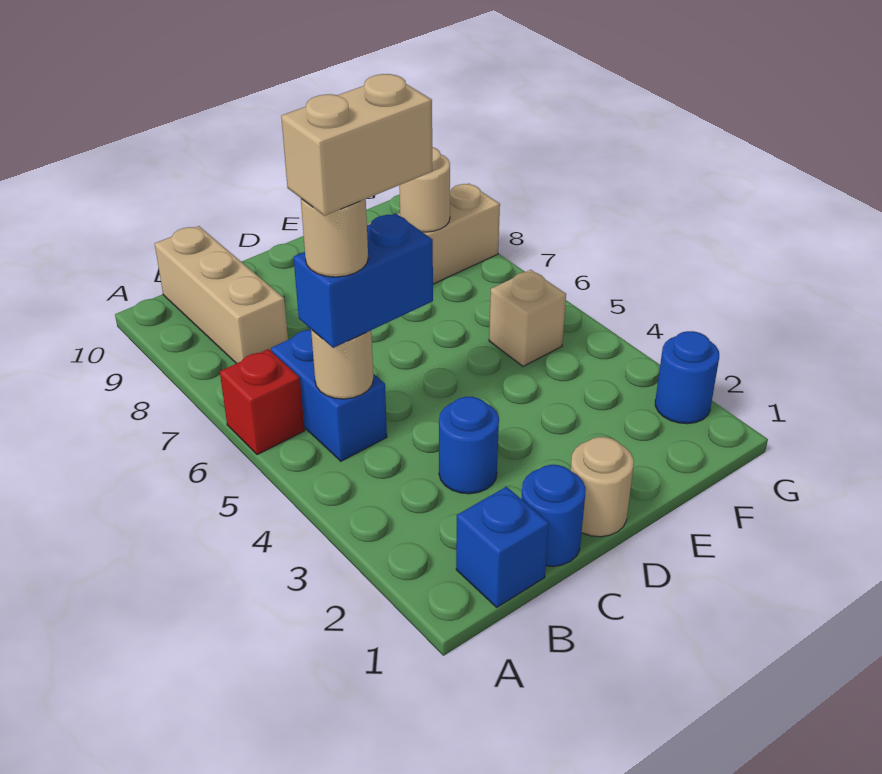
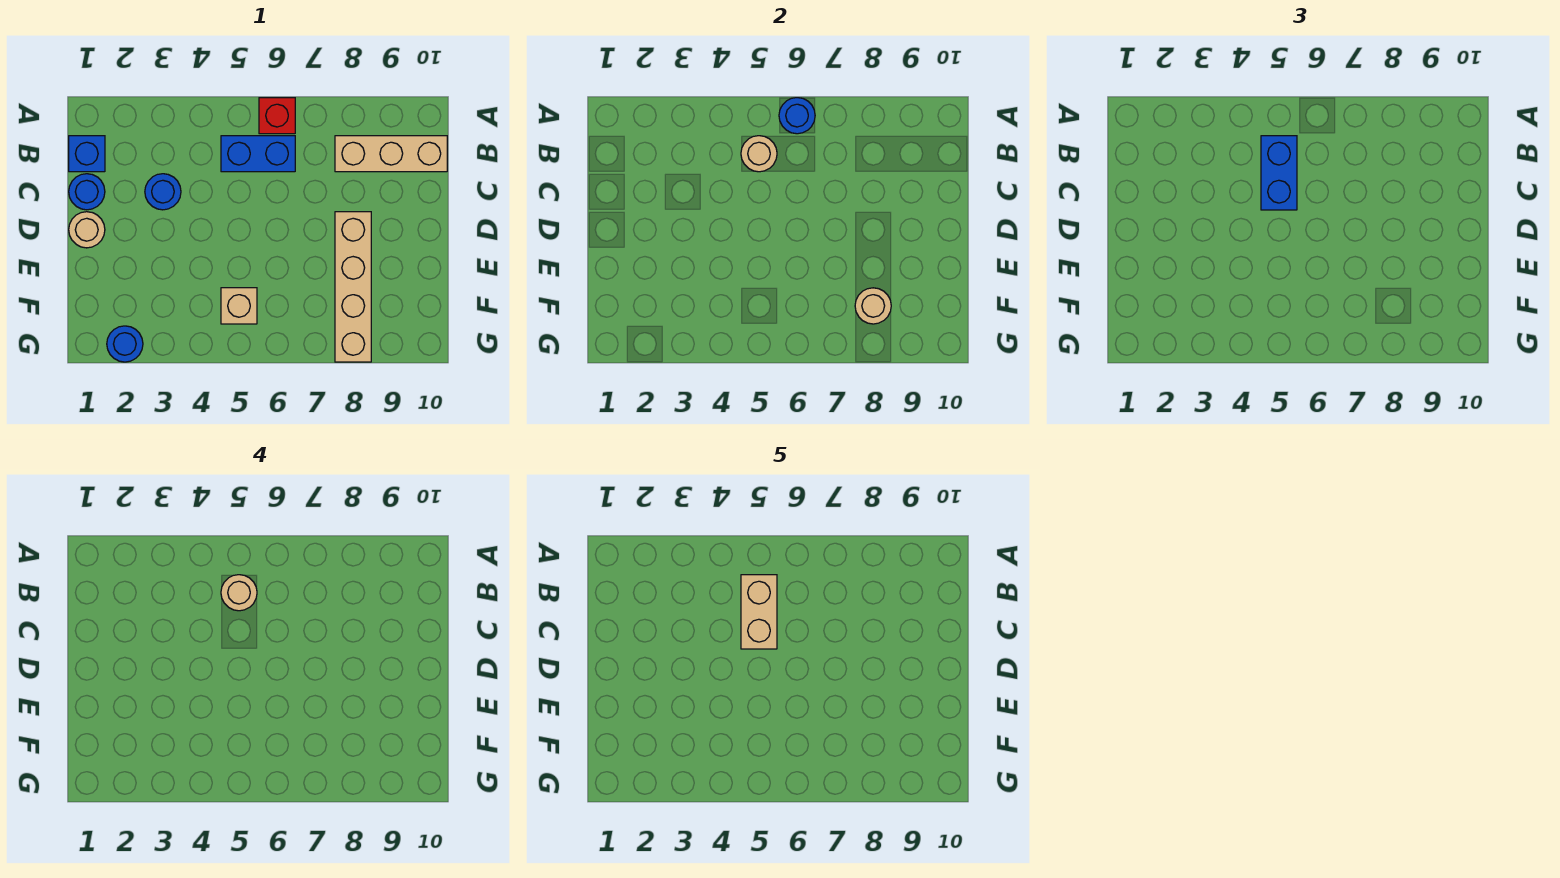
none -> blue 1x1 round brick [779,98,815,134]

